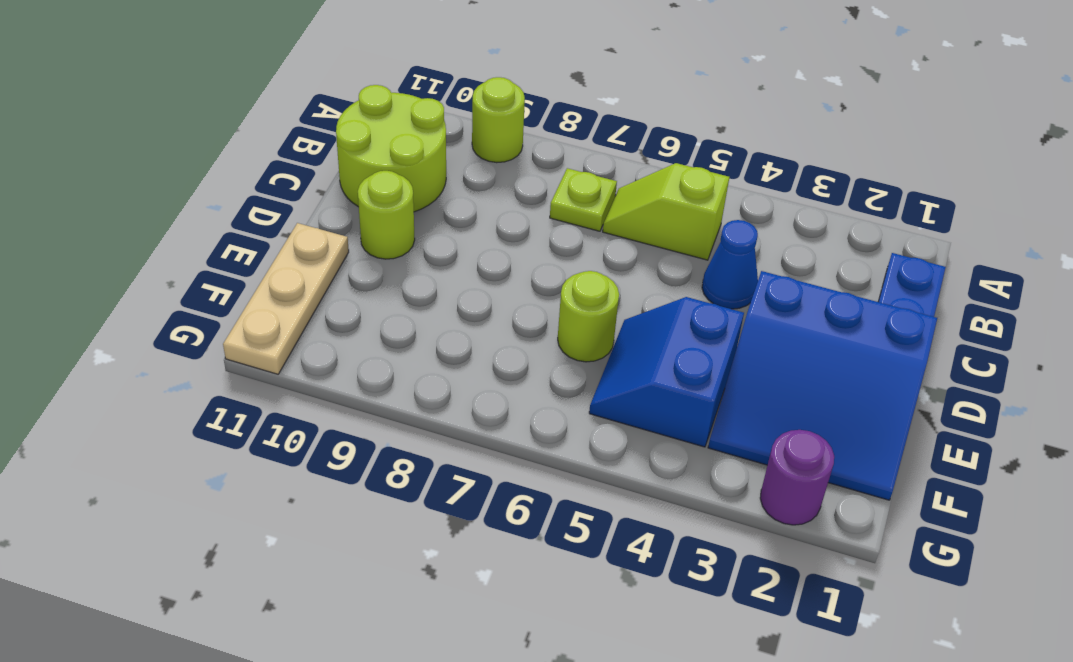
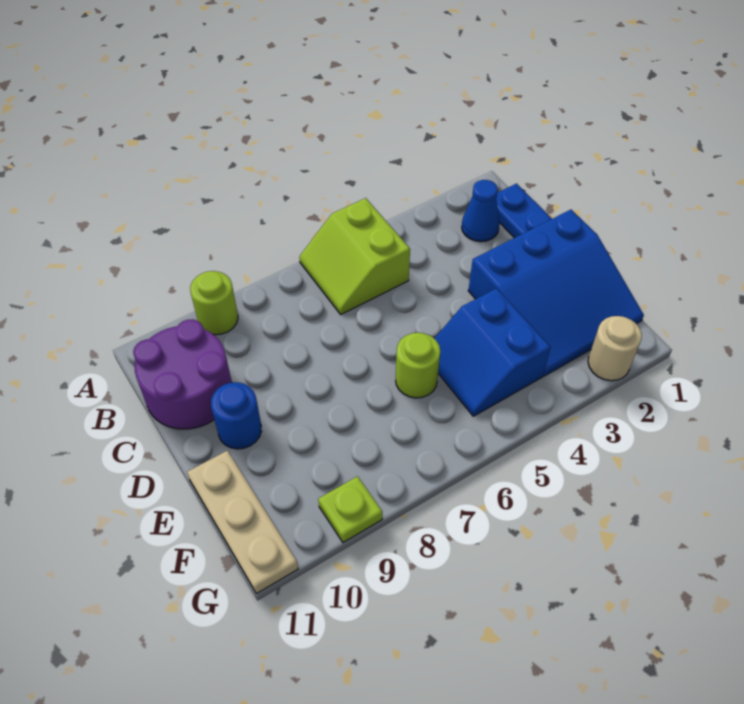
lime 1x2 slope [603,163,729,260] -> lime 2x2 slope [299,198,410,314]
lime 1x1 plate [550,168,617,231] -> lime 1x1 plate moved to [318,476,382,543]
lime 2x2 round brick [336,85,446,212] -> purple 2x2 round brick [133,319,232,429]
blue 1x1 cone [702,220,758,309] -> blue 1x1 cone moved to [462,180,500,242]
lime 1x1 round brick [358,171,415,259] -> blue 1x1 round brick [211,382,261,449]
purple 1x1 round brick [760,430,834,525] -> tan 1x1 round brick [588,316,642,381]

